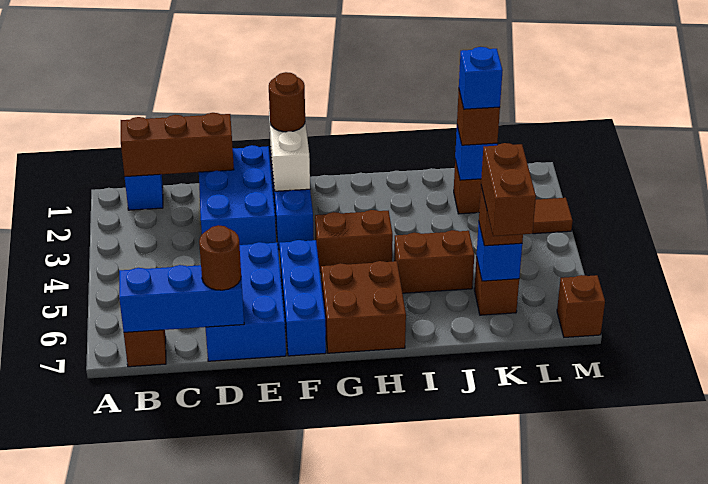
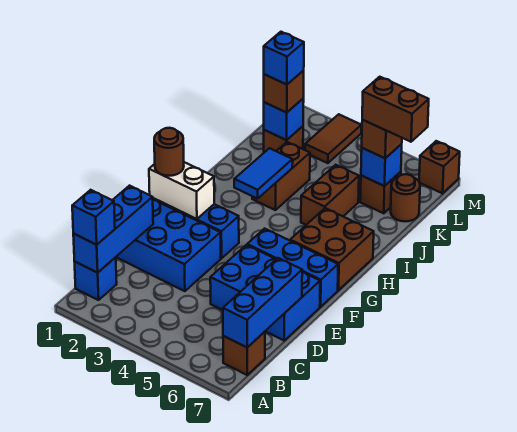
brown 1x3 brick [121,113,234,177] -> blue 1x3 brick [73,186,153,273]
none -> blue 1x1 brick [72,190,115,245]
brown 1x1 round brick [199,225,241,290] -> brown 1x1 round brick moved to [391,174,420,222]
brown 1x2 brick [315,210,393,272] -> brown 1x2 brick moved to [252,142,310,210]
none -> blue 1x2 tile [234,148,293,199]

